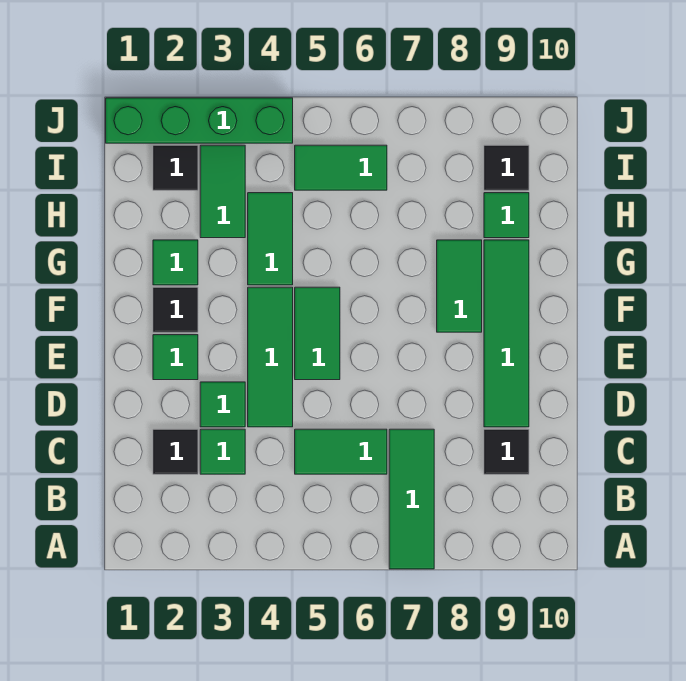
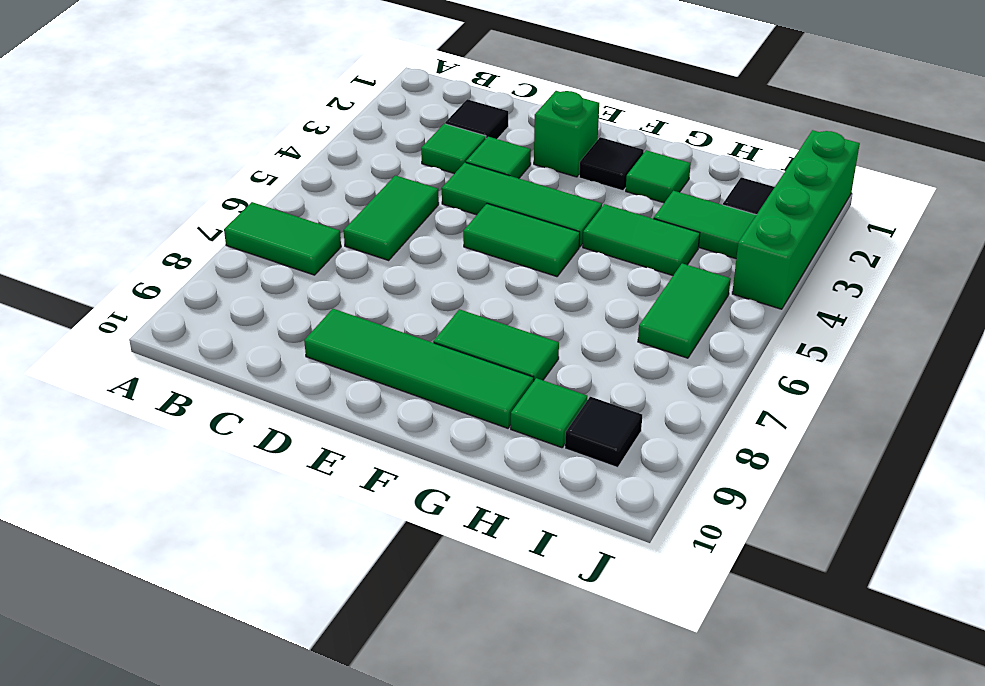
green 1x3 tile [389,429,434,569] -> green 1x2 tile [224,202,341,275]
black 1x1 tile [484,429,529,474] -> none
green 1x1 tile [153,335,198,380] -> green 1x1 brick [534,91,599,177]

